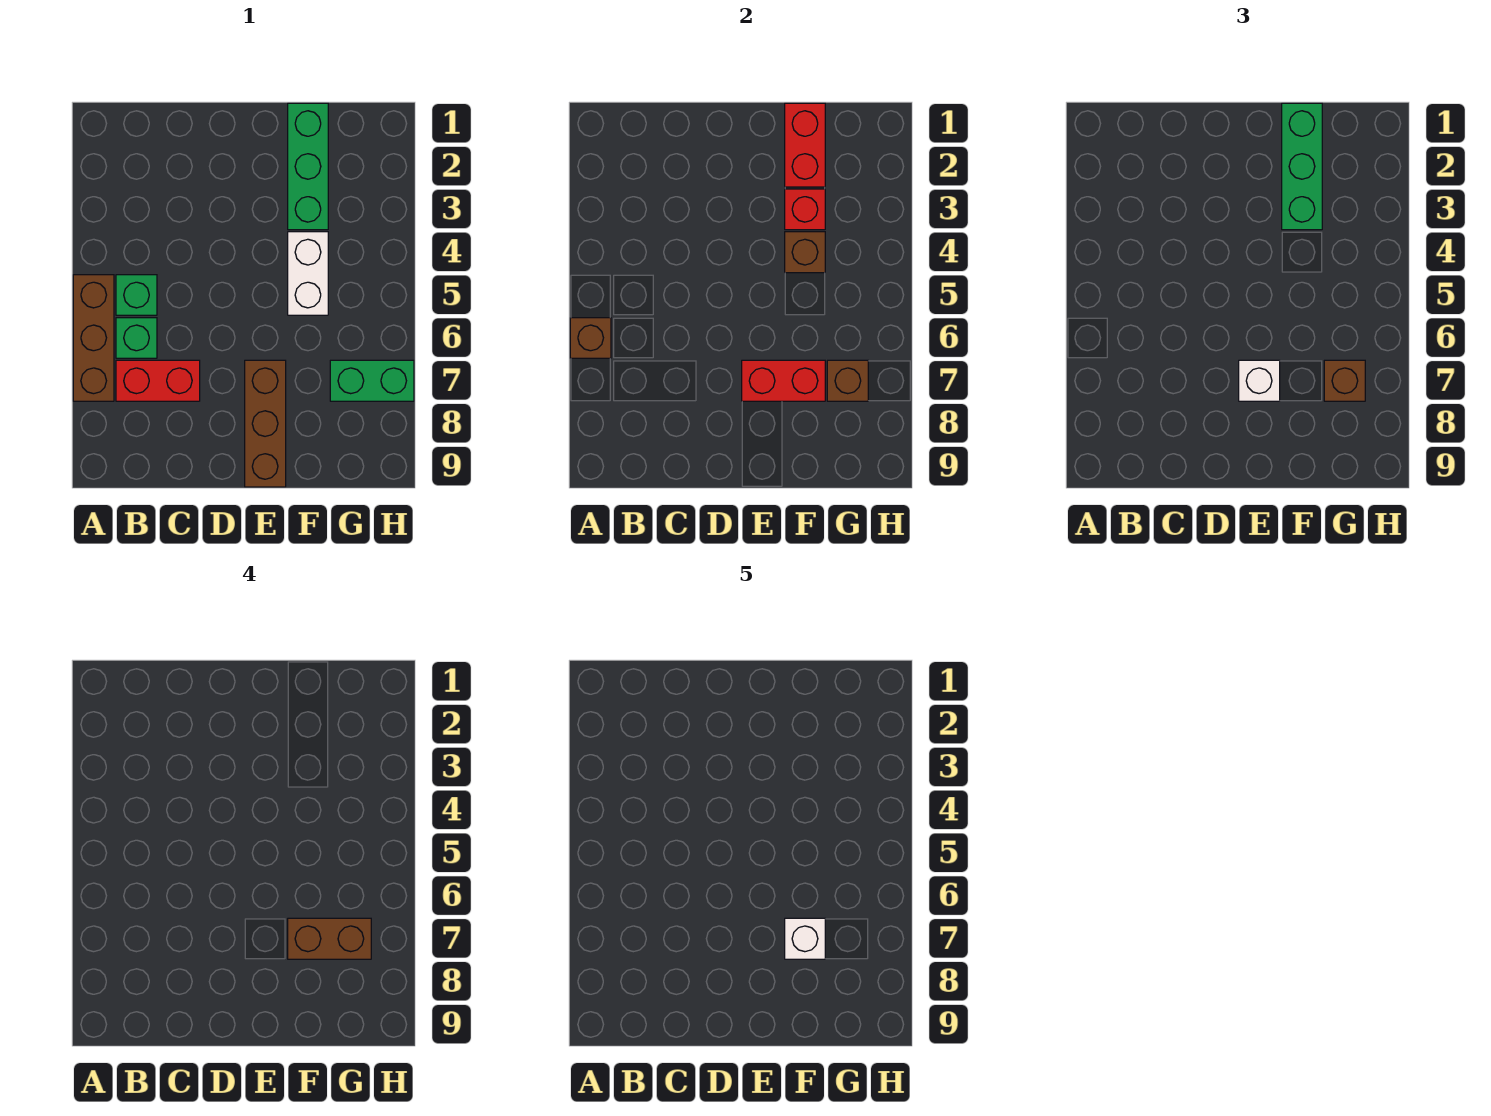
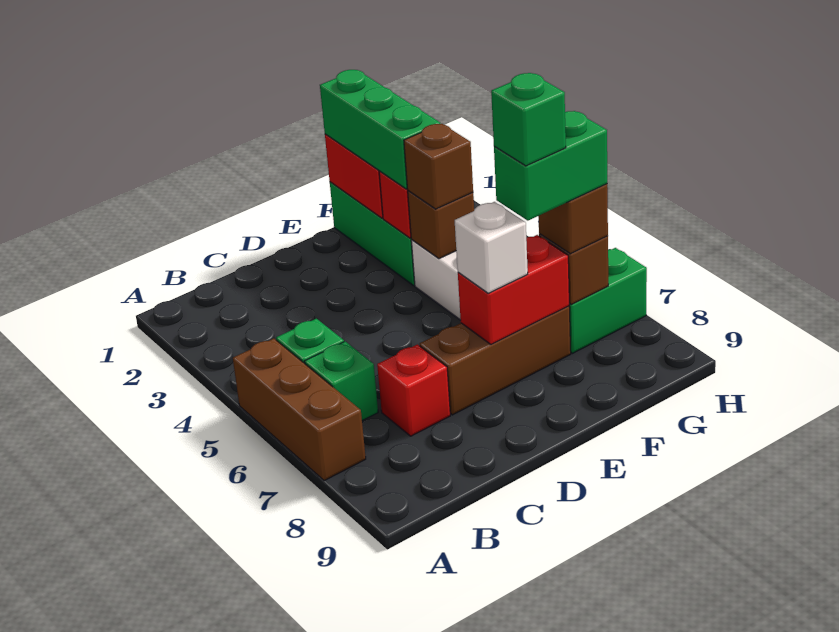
brown 1x1 brick [570,318,611,358] -> brown 1x1 brick moved to [404,124,473,209]
red 1x2 brick [116,360,200,401] -> red 1x1 brick [377,344,450,436]
brown 1x3 brick [245,360,286,487] -> brown 1x3 brick turned to [420,306,571,415]
brown 1x2 brick [288,918,371,959] -> green 1x2 brick [494,111,607,220]
white 1x1 brick [785,918,825,959] -> green 1x1 brick [491,73,566,166]

